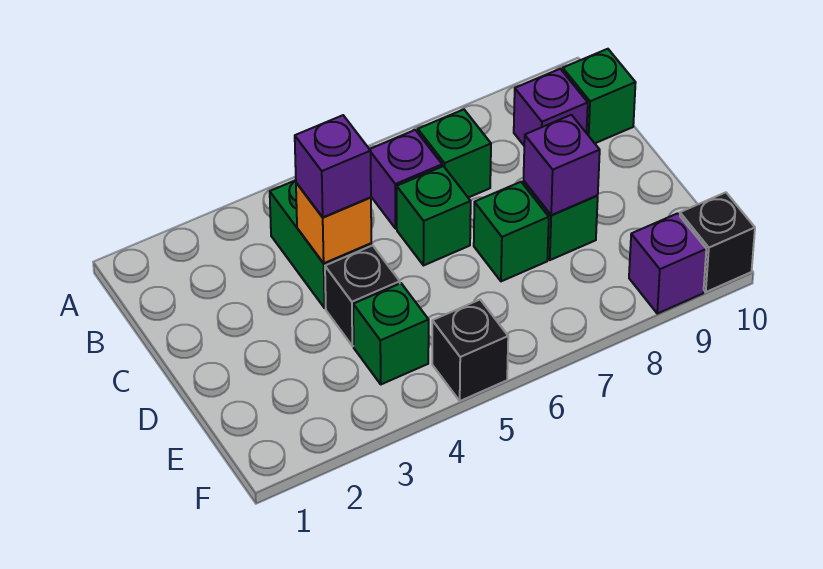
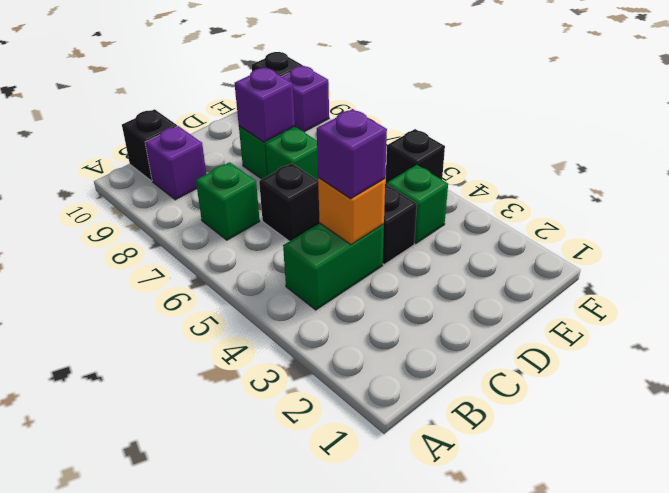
purple 1x1 brick [370,130,442,228] -> none
green 1x1 brick [563,49,636,143] -> black 1x1 brick [122,109,177,181]
green 1x1 brick [397,166,471,266] -> black 1x1 brick [259,163,320,241]

